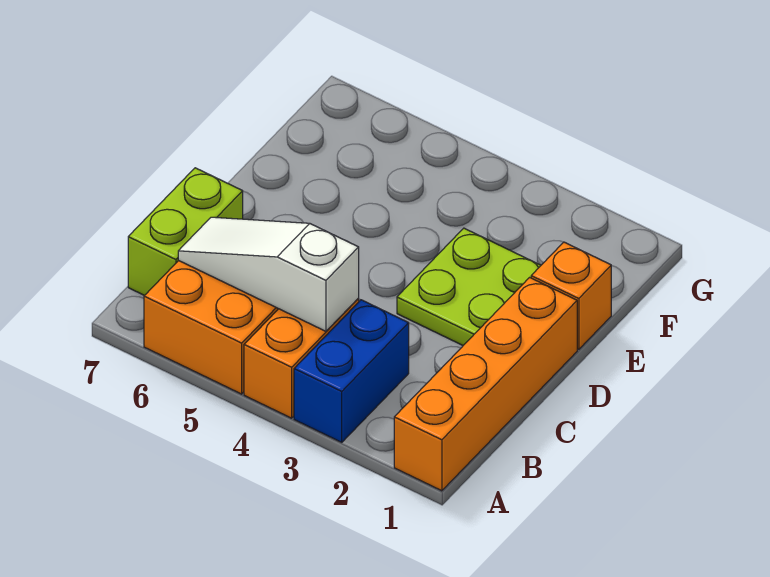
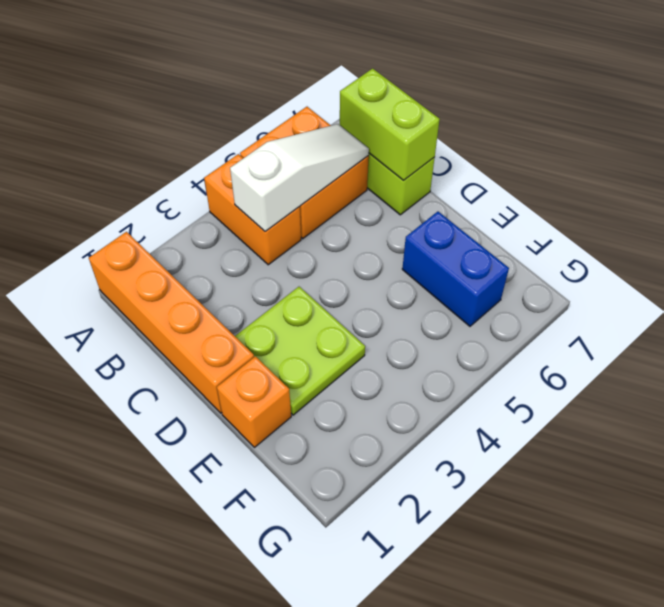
blue 1x2 brick [294,300,409,442] -> blue 1x2 brick moved to [402,212,509,326]
none -> lime 1x2 brick [340,69,440,181]

